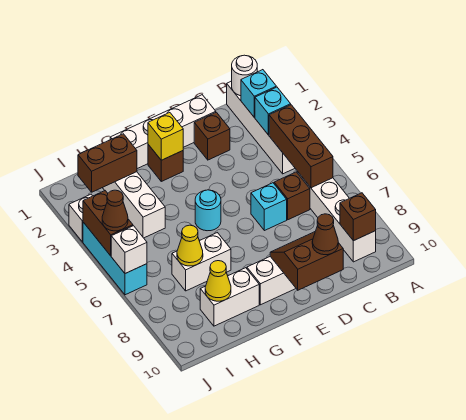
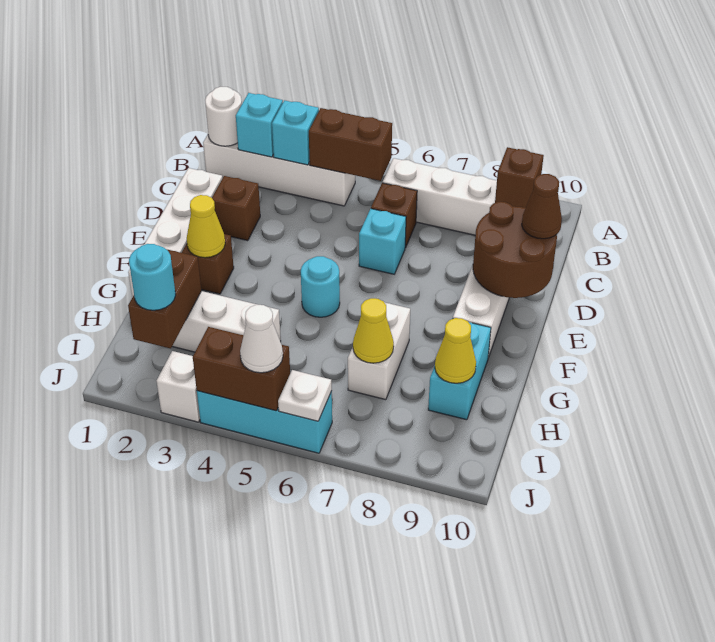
brown 1x3 brick [269,105,333,188] -> brown 1x2 brick [309,108,392,181]
brown 2x2 slope [270,232,343,290] -> brown 2x2 round brick [473,202,557,298]
yellow 1x1 brick [148,113,183,160] -> yellow 1x1 cone [187,195,225,258]
white 1x2 brick [200,268,259,326] -> cyan 1x2 brick [428,322,491,420]
none -> cyan 1x1 round brick [129,244,176,310]
brown 1x1 cone [102,190,128,231] -> white 1x1 cone [240,305,283,373]
white 1x1 brick [111,226,147,273] -> white 1x1 plate [278,370,332,421]

